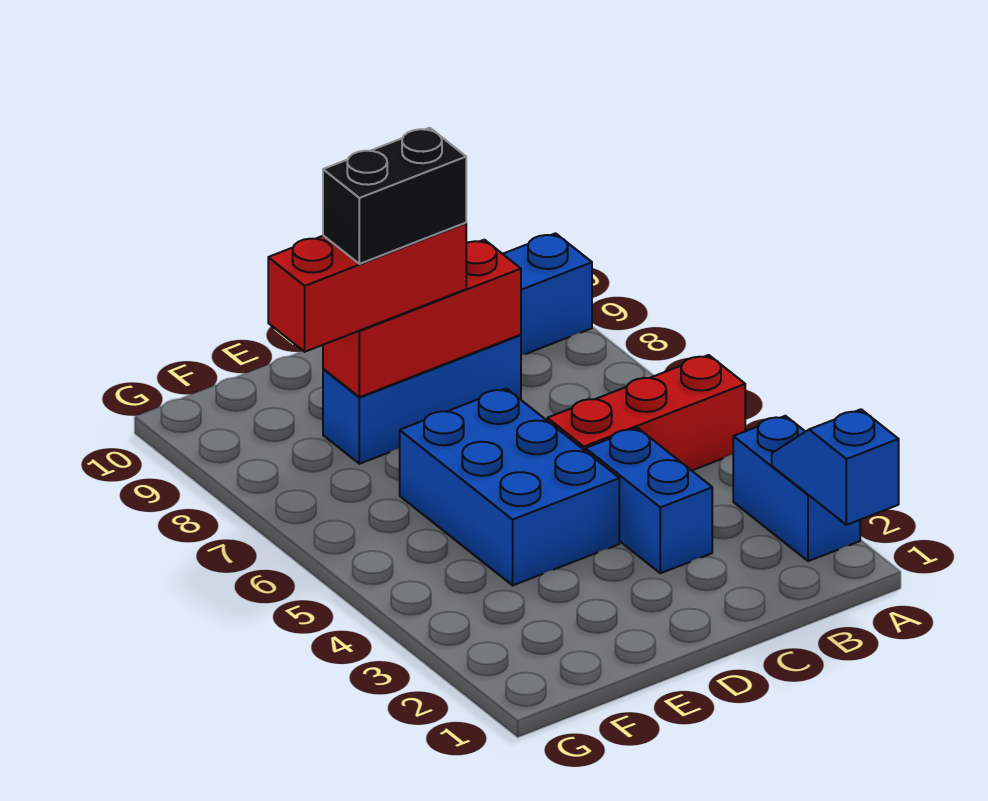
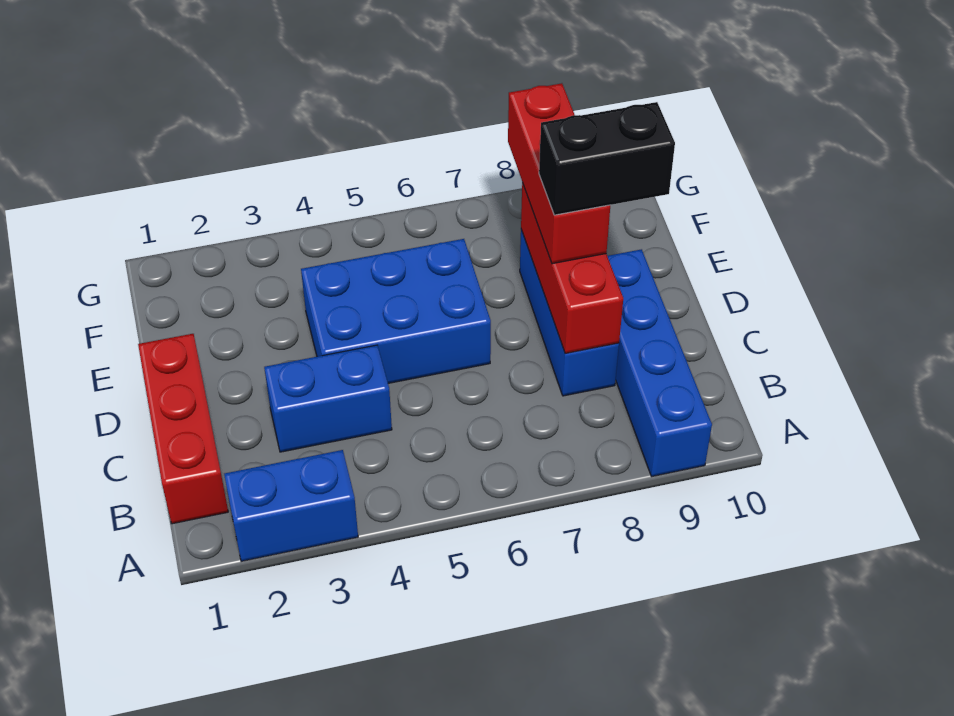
blue 1x2 slope [772,409,899,525] -> none
red 1x3 brick [547,355,745,471] -> red 1x3 brick moved to [138,334,228,524]
black 1x2 brick [323,128,466,264] -> black 1x2 brick turned to [539,102,675,215]

